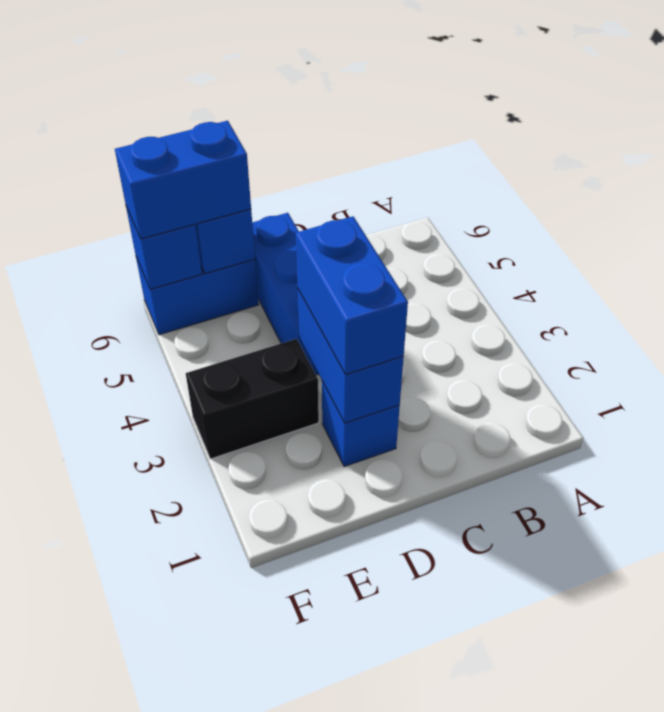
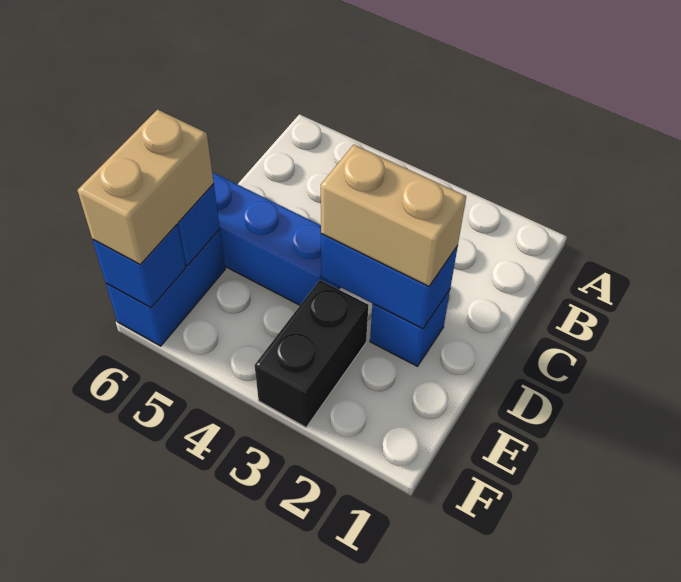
blue 1x2 brick [296,217,408,375] -> tan 1x2 brick [321,145,466,286]
blue 1x2 brick [115,121,251,239] -> tan 1x2 brick [77,110,214,264]

